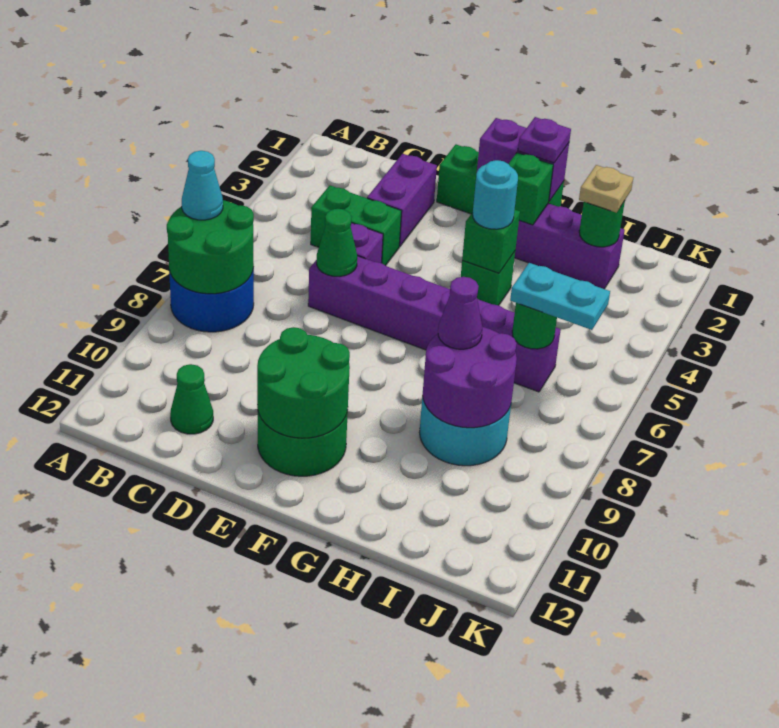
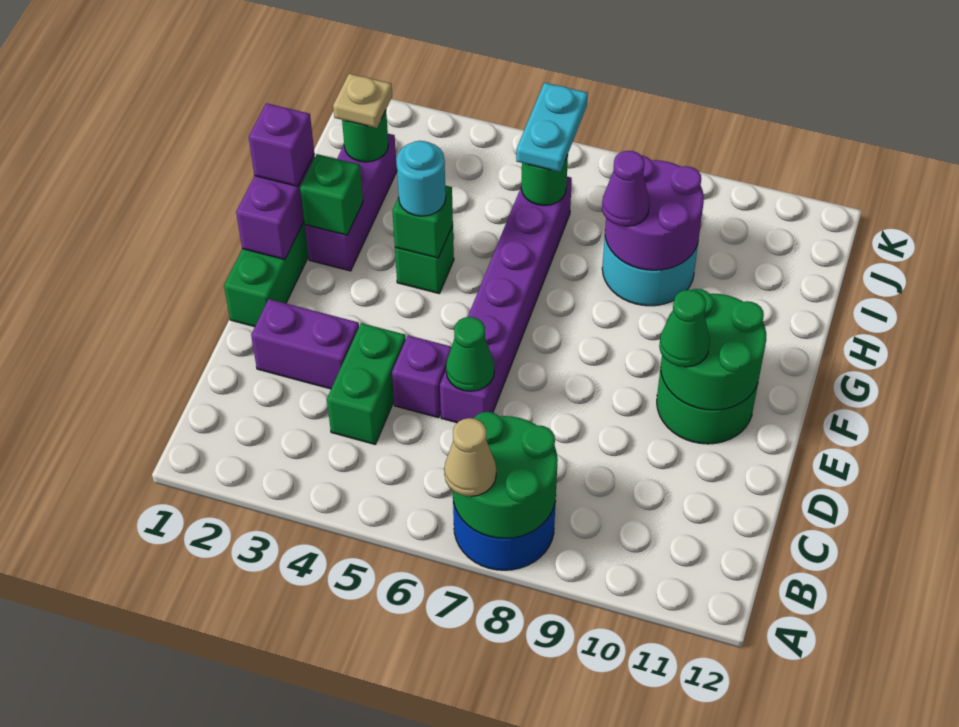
cyan 1x1 cone [182,151,223,220] -> tan 1x1 cone [444,418,496,496]
green 1x1 cone [170,364,213,434] -> green 1x1 cone moved to [659,290,710,367]
purple 1x1 plate [518,117,571,163] -> purple 1x1 brick [249,103,314,186]

